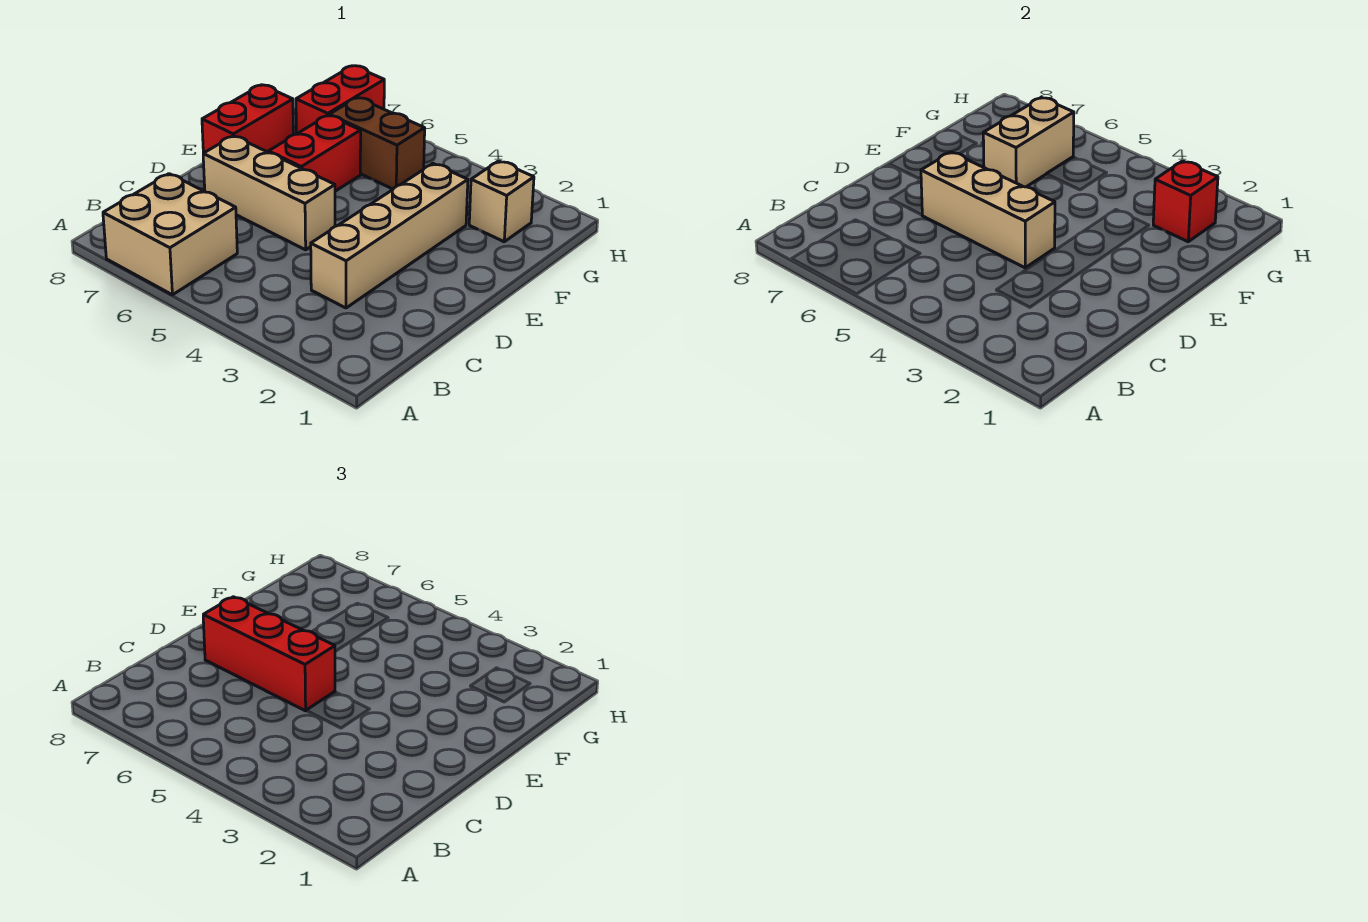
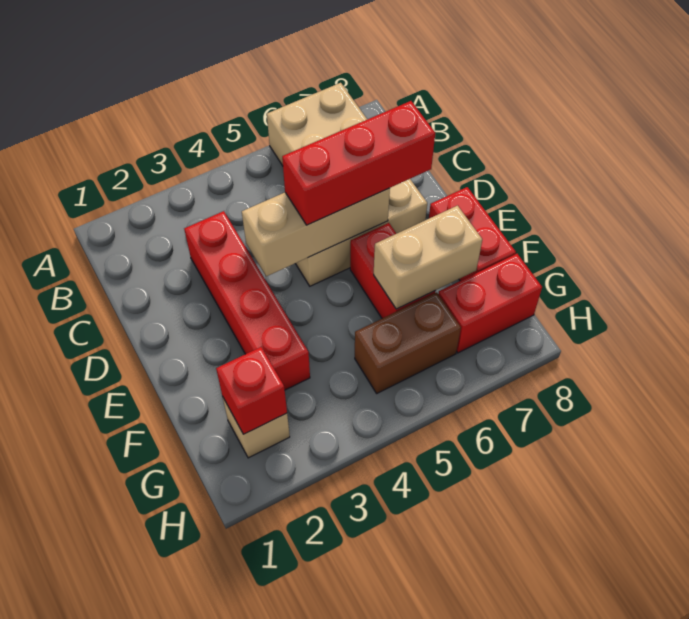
tan 1x4 brick [311,164,468,308] -> red 1x4 brick [184,211,310,390]
tan 1x2 brick [983,98,1074,187] -> tan 1x2 brick turned to [374,206,482,309]
red 1x2 brick [296,66,384,134] -> red 1x2 brick turned to [438,254,542,353]

